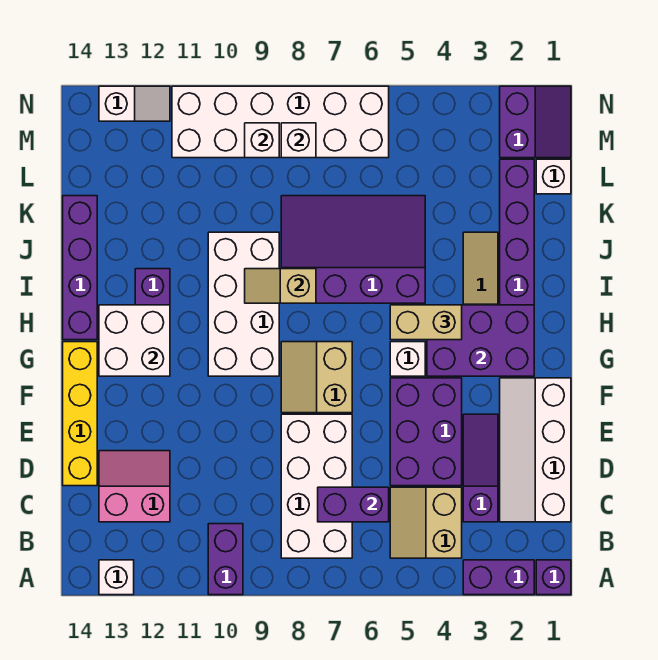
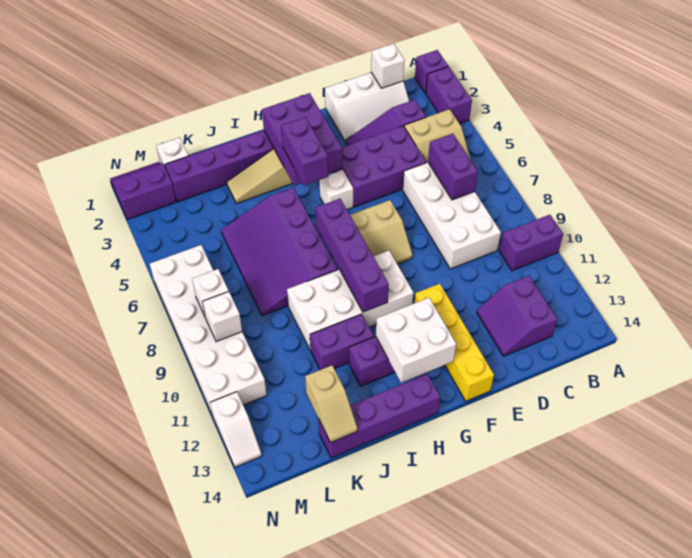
white 1x1 brick [99,560,134,595] -> white 1x1 brick moved to [371,44,405,88]
white 2x4 brick [281,414,352,558] -> white 2x4 brick turned to [403,162,501,269]
white 2x4 slope [500,378,571,522] -> white 2x3 slope [325,73,409,142]
pink 2x2 slope [99,451,170,522] -> purple 2x2 slope [477,276,557,356]
yellow 1x4 brick [63,342,97,486] -> yellow 1x4 brick turned to [415,284,494,401]
tan 1x2 brick [390,305,462,340] -> purple 1x2 brick [281,117,328,185]
none -> purple 1x4 brick [316,199,389,312]
tan 1x2 slope [245,269,316,303] -> tan 1x2 slope moved to [305,365,358,442]
none -> purple 1x2 brick [310,314,374,370]
white 1x2 slope [99,86,170,121] -> white 1x2 slope turned to [210,392,262,467]

